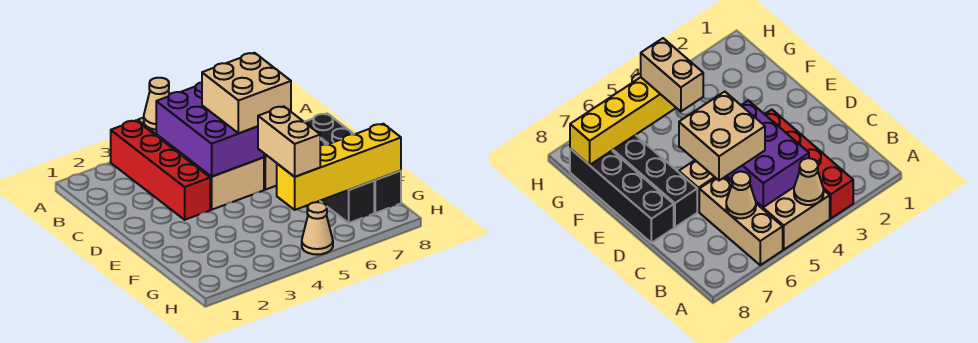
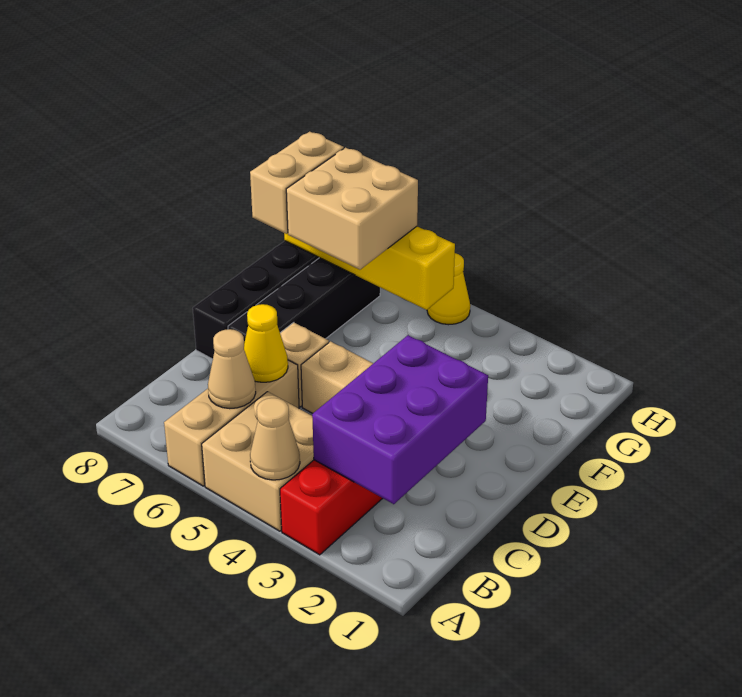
purple 2x3 brick [156,82,264,177] -> purple 2x3 brick moved to [312,335,488,504]
tan 2x2 brick [202,53,291,133] -> tan 2x2 brick moved to [286,148,418,270]
none -> yellow 1x1 cone [244,304,288,382]
tan 1x2 brick [258,106,320,177] -> tan 1x2 brick moved to [250,132,344,234]
tan 1x1 cone [302,202,333,254] -> yellow 1x1 cone [427,253,470,325]

